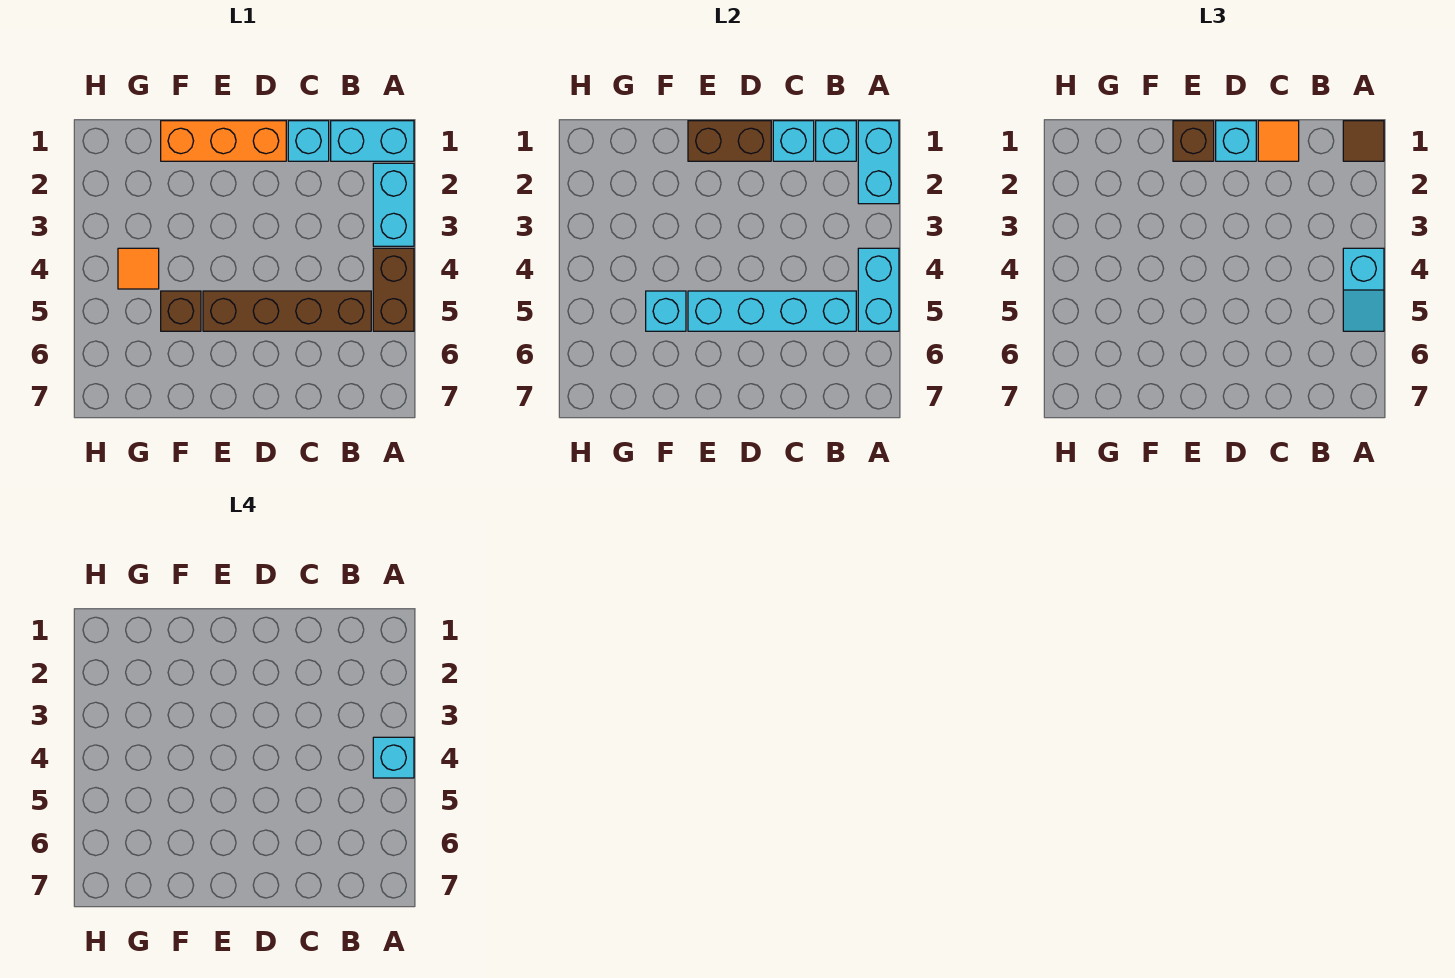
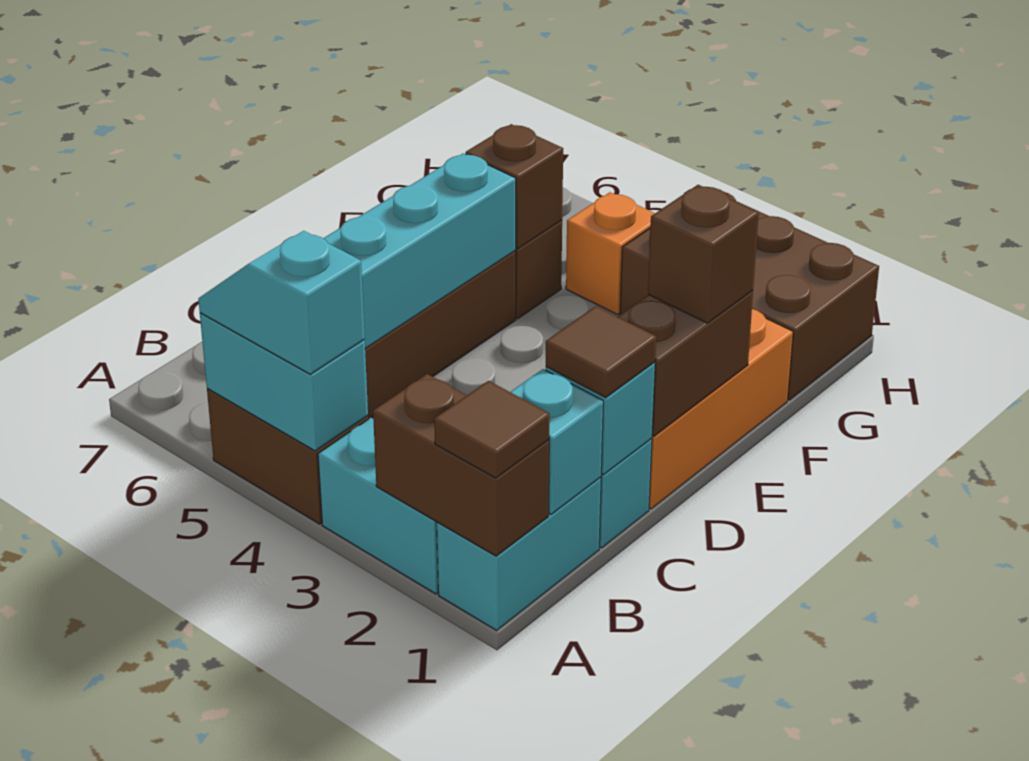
cyan 1x2 brick [858,121,899,204] -> brown 1x2 brick [373,374,549,556]
cyan 1x1 brick [373,737,414,778] -> none
orange 1x1 tile [1258,121,1299,161] -> brown 1x1 tile [546,306,656,398]
cyan 1x1 brick [1216,121,1256,161] -> none
cyan 1x1 brick [646,291,686,331] -> brown 1x1 brick [466,124,563,249]
none -> brown 2x3 brick [620,192,879,400]
orange 1x1 tile [118,248,159,289] -> orange 1x1 brick [566,192,655,315]

